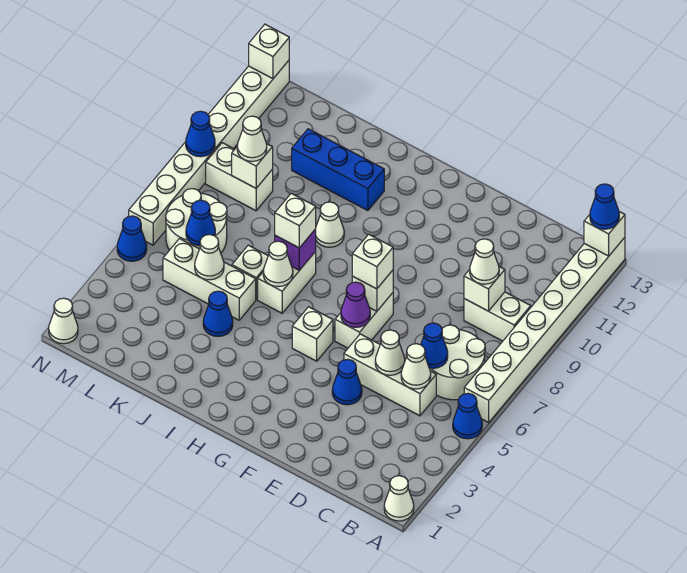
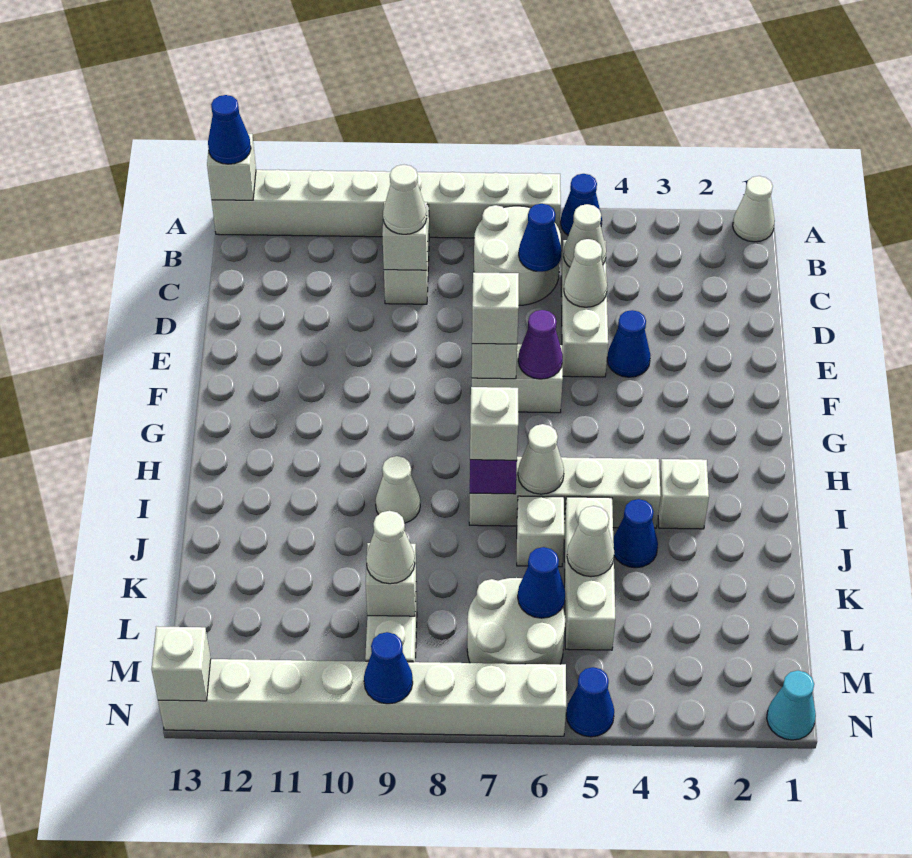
white 1x1 brick [292,307,333,361] -> white 1x1 brick moved to [658,459,709,529]
white 1x2 brick [258,252,316,313] -> white 1x4 brick [469,457,661,528]
blue 1x3 brick [292,129,384,211] -> none
white 1x1 cone [49,298,78,344] -> cyan 1x1 cone [767,671,816,740]

